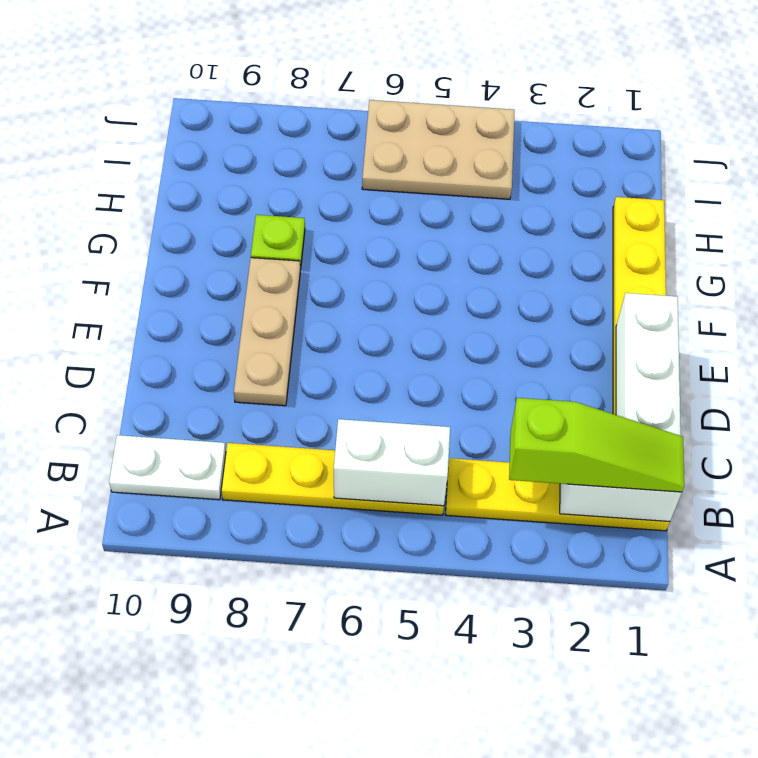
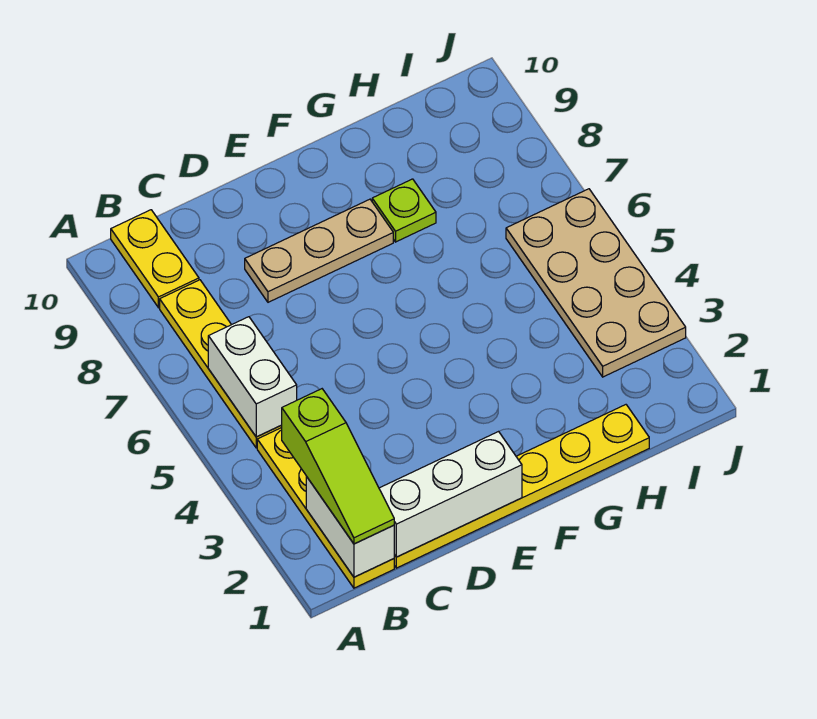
white 1x2 plate [109,435,226,500] -> yellow 1x2 plate [111,210,199,308]
tan 2x3 plate [362,100,515,199] -> tan 2x4 plate [506,189,686,377]

